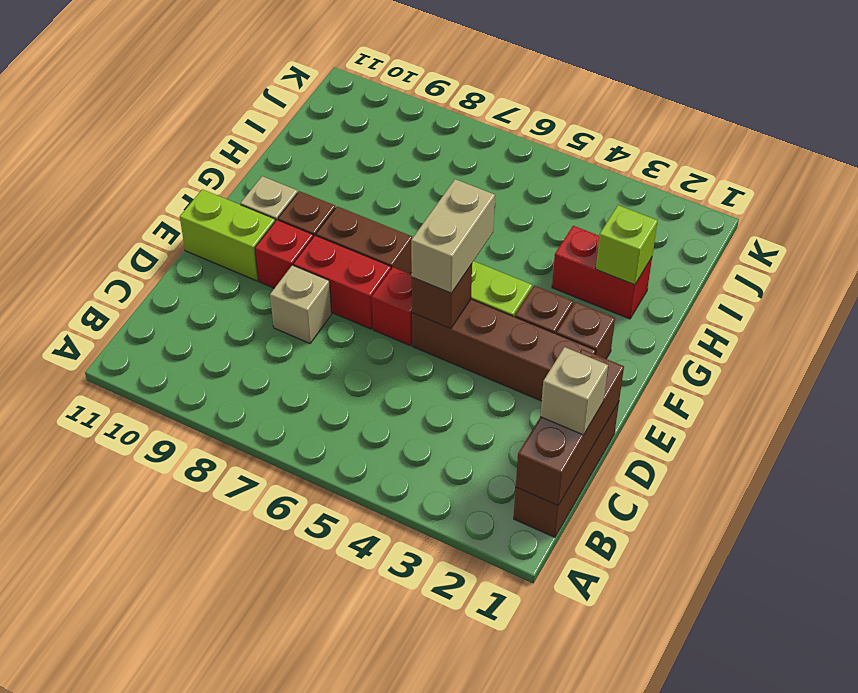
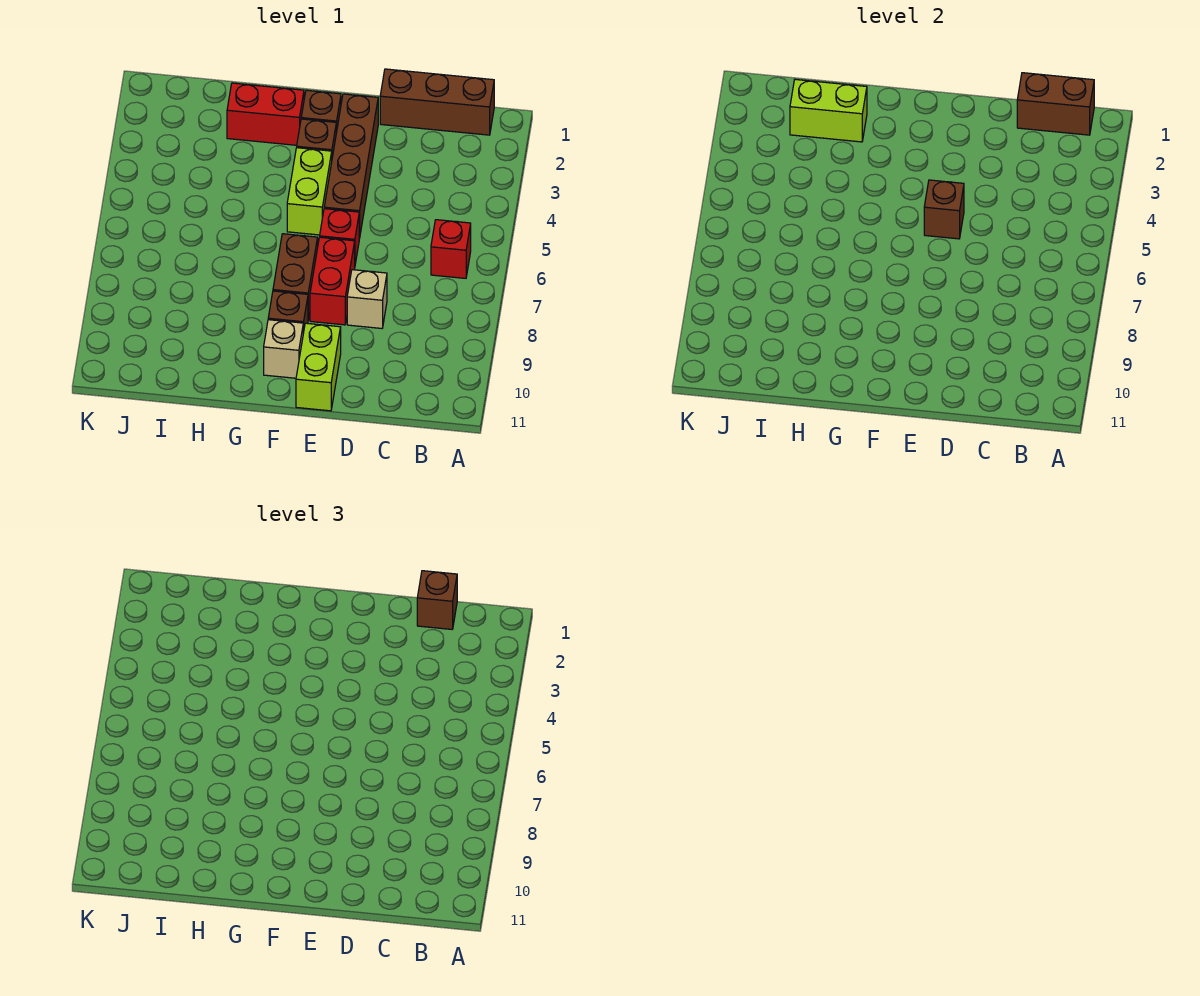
brown 1x3 brick [516,349,624,506] -> brown 1x2 brick [1017,73,1094,135]
tan 1x1 brick [540,347,608,435] -> brown 1x1 brick [417,571,457,629]
tan 1x2 brick [411,179,495,293] -> none
red 1x1 brick [255,220,313,288] -> red 1x1 brick moved to [431,220,471,278]
red 1x2 brick [552,226,652,319] -> red 1x2 brick turned to [227,83,304,145]
lime 1x1 brick [596,205,658,285] -> lime 1x2 brick [790,79,867,142]

